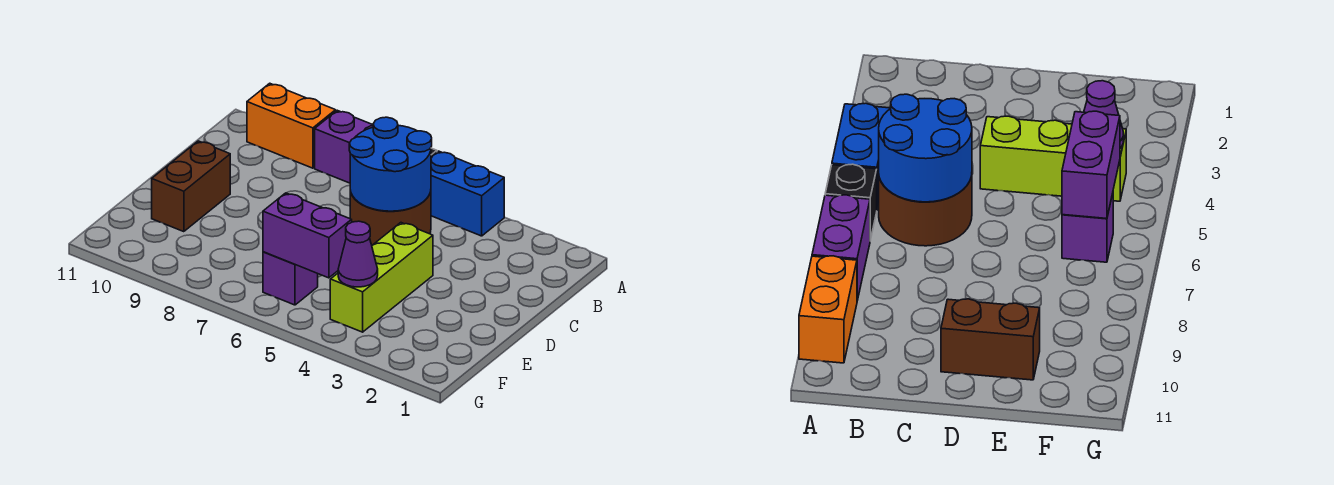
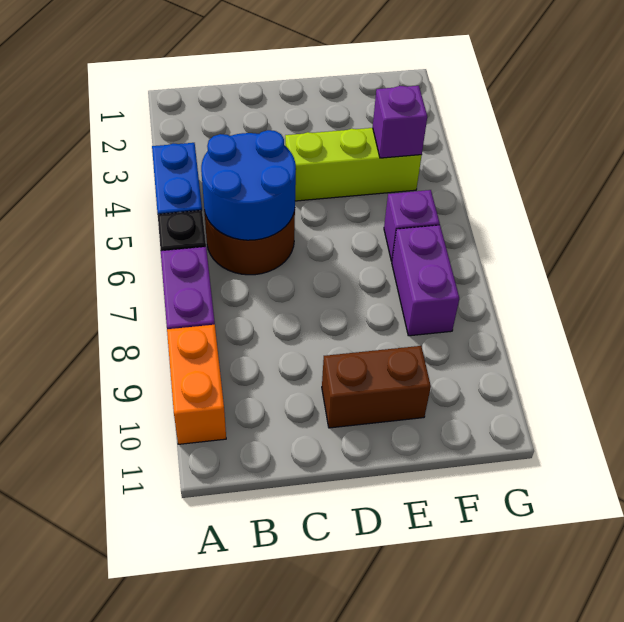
purple 1x1 cone [338,221,378,287] -> purple 1x1 brick [373,86,427,158]
purple 1x2 brick [263,193,352,278] -> purple 1x2 brick moved to [392,225,459,336]

